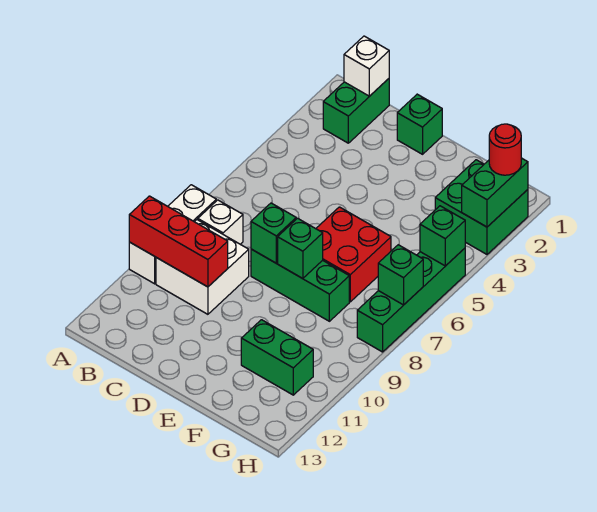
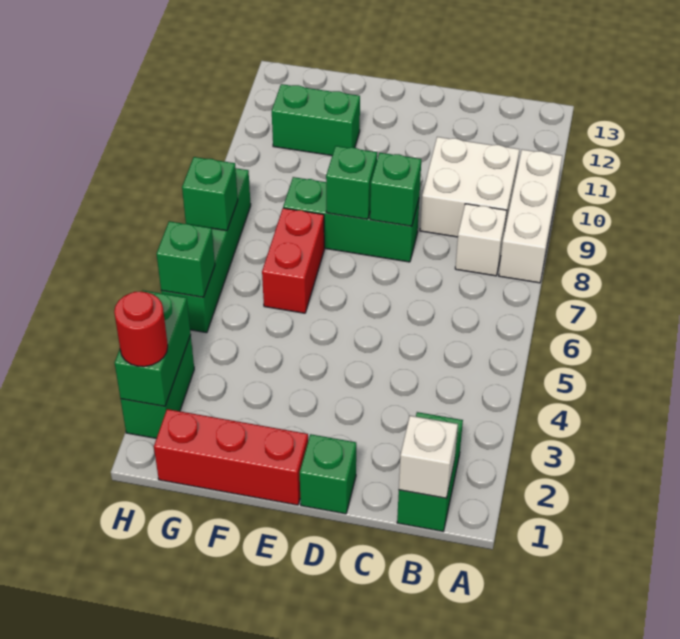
red 1x3 brick [129,196,228,287] -> red 1x3 brick moved to [154,409,308,505]
red 2x2 brick [316,207,391,302] -> red 1x2 brick [262,208,324,313]
green 2x2 brick [435,160,528,254] -> green 1x2 brick [121,335,194,438]

